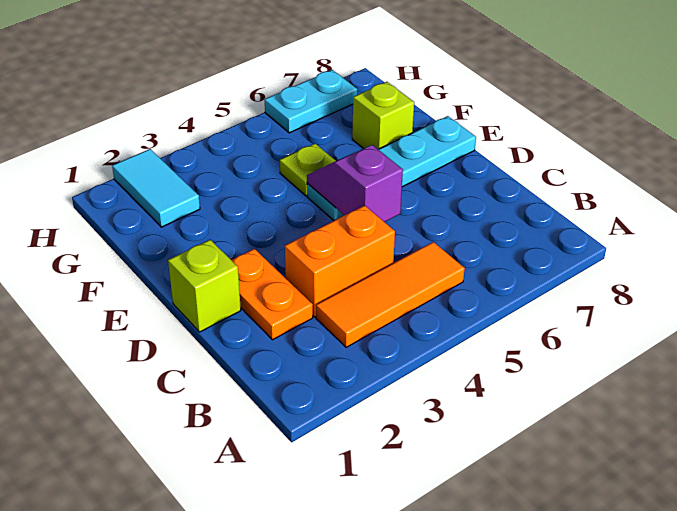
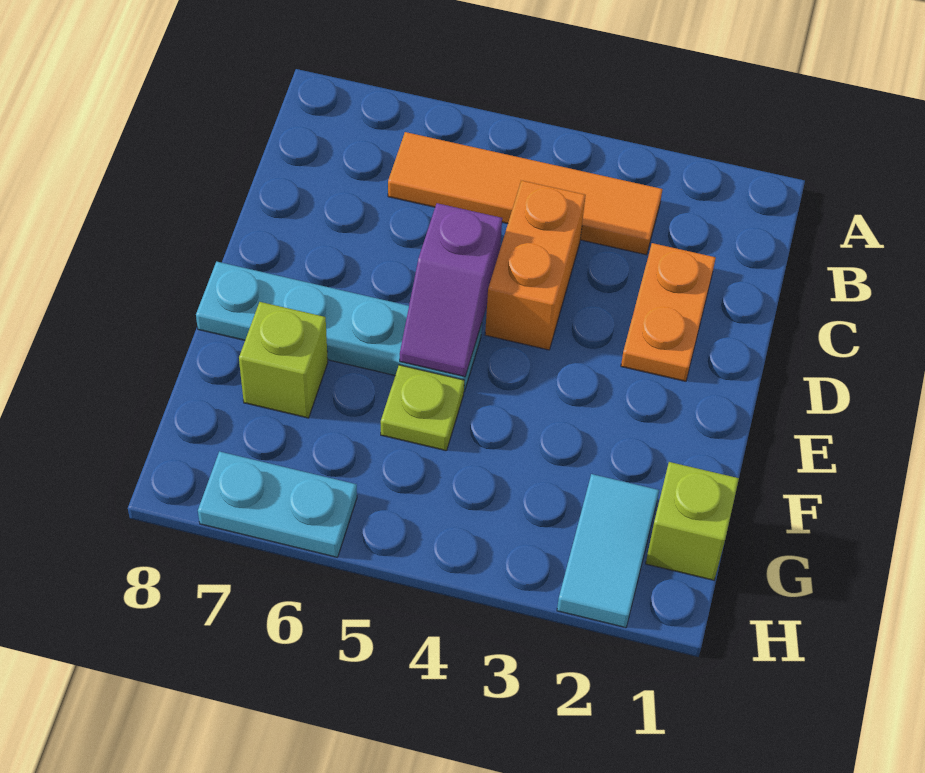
orange 1x3 tile [316,242,465,347] -> orange 1x4 tile [388,132,662,255]
orange 1x2 brick [285,205,395,317] -> orange 1x2 brick turned to [485,180,586,350]
lime 1x1 brick [168,240,241,332] -> lime 1x1 brick moved to [646,462,739,580]

